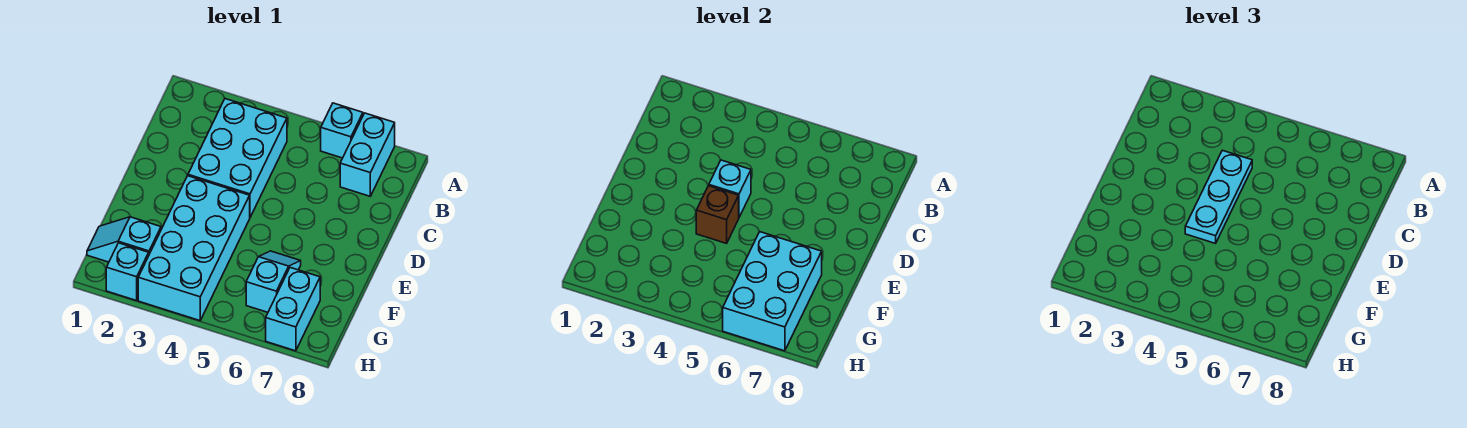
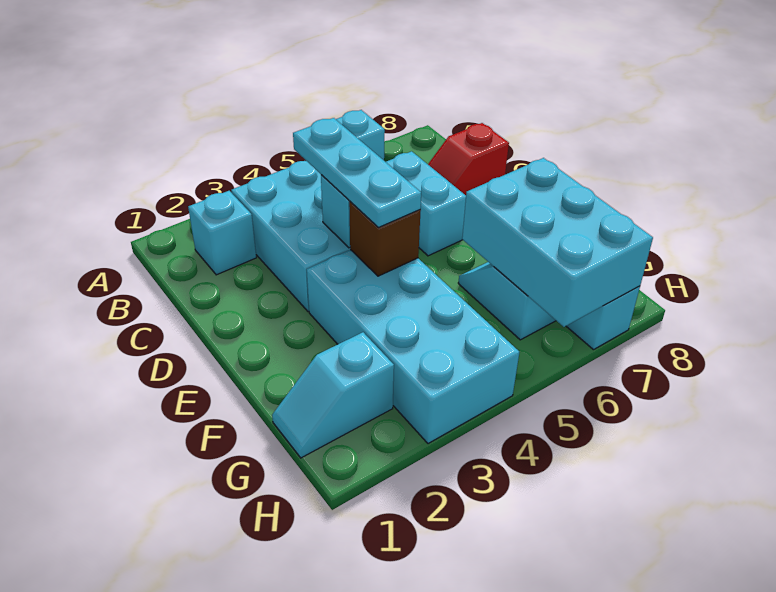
cyan 1x2 brick [340,113,395,196] -> cyan 1x2 brick moved to [386,151,466,256]
none -> red 1x2 slope [428,123,509,195]
cyan 1x1 brick [106,243,149,301] -> cyan 1x1 brick moved to [188,191,256,275]

